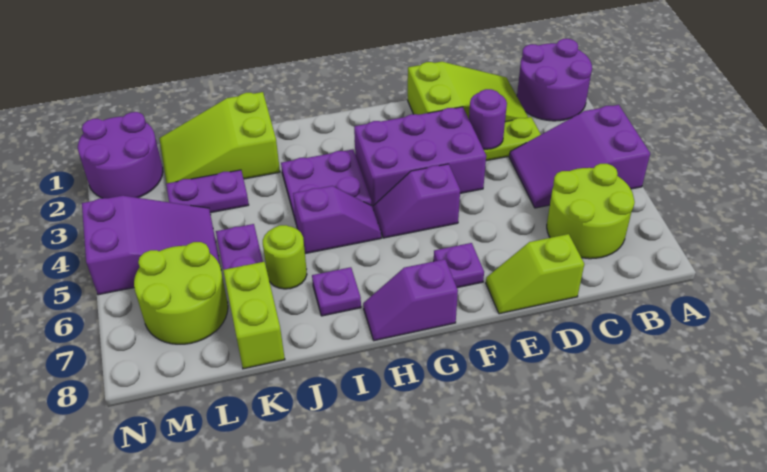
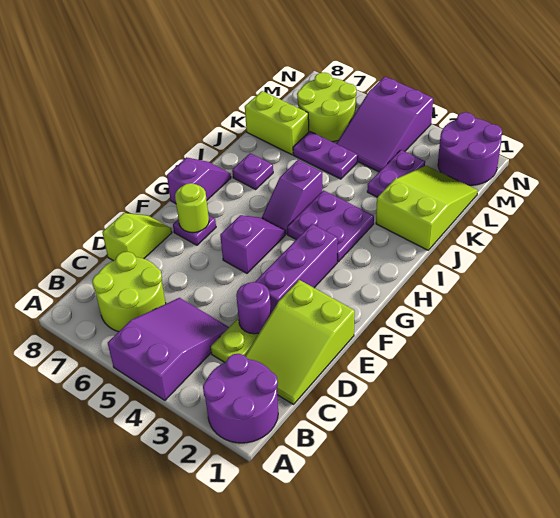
purple 2x3 brick [354,107,486,210] -> purple 1x3 brick [255,224,338,313]
lime 1x1 round brick [263,225,307,289] -> lime 1x1 round brick moved to [175,183,209,233]

